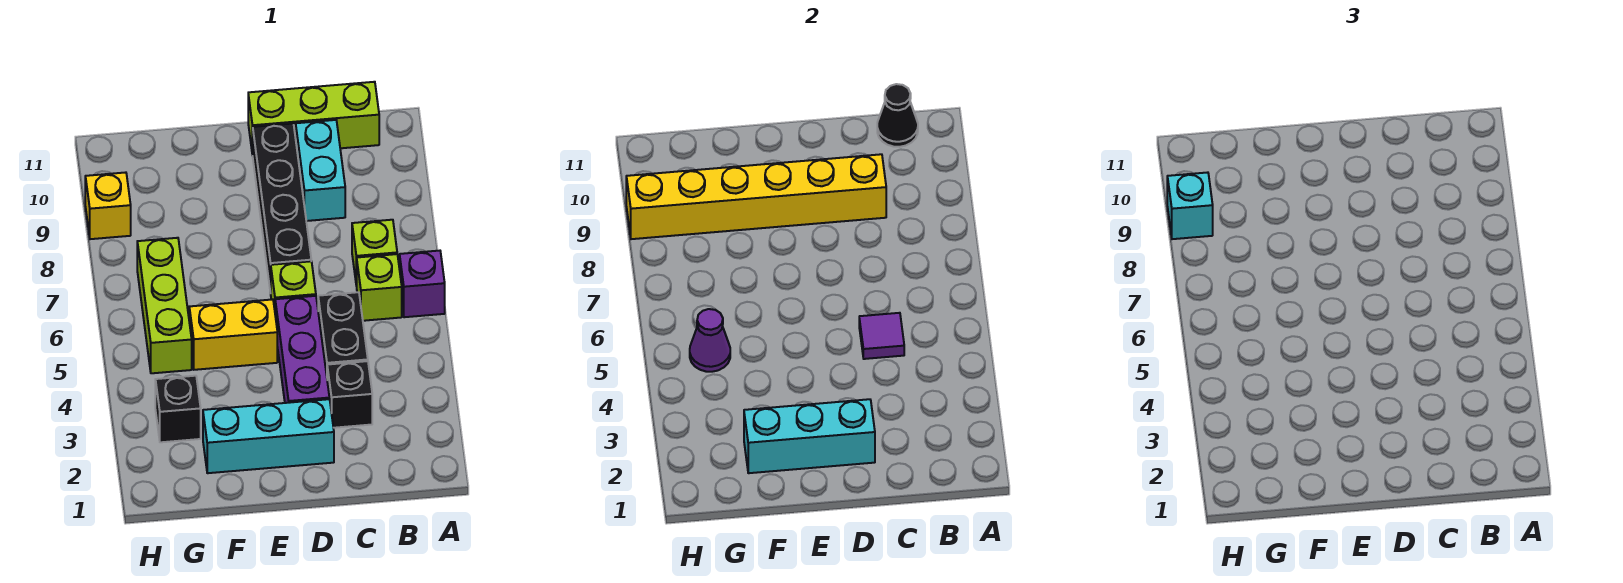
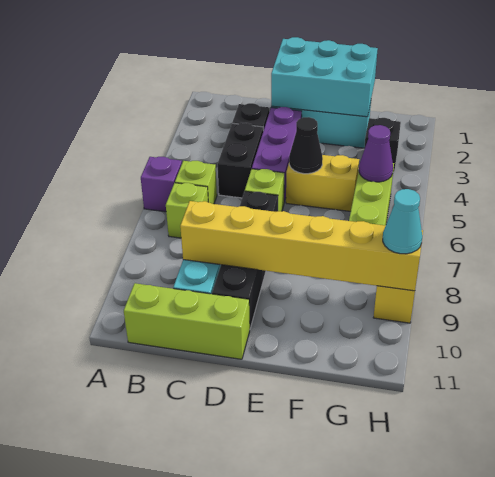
black 1x1 cone [877,84,918,147] -> black 1x1 cone moved to [289,117,323,174]
purple 1x1 tile [859,313,904,359] -> none
cyan 1x3 brick [744,399,875,473] -> cyan 2x3 brick [271,37,378,117]
cyan 1x1 brick [1167,172,1213,239] -> cyan 1x1 cone [383,189,422,254]

